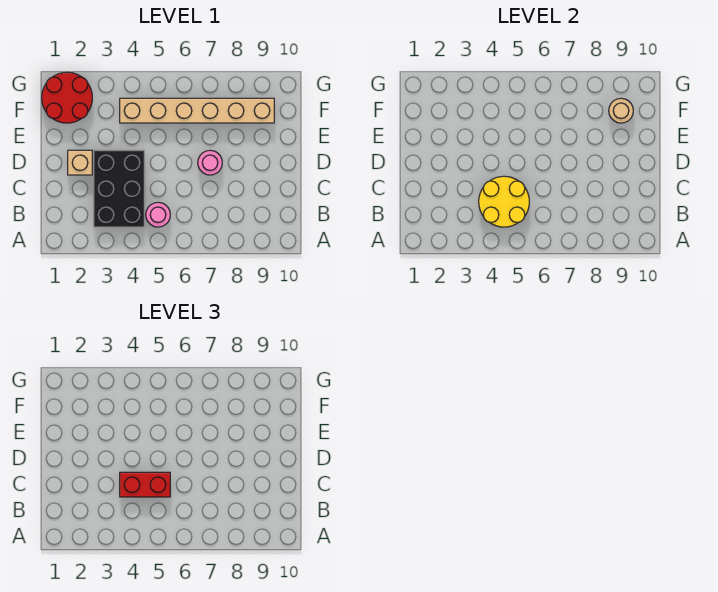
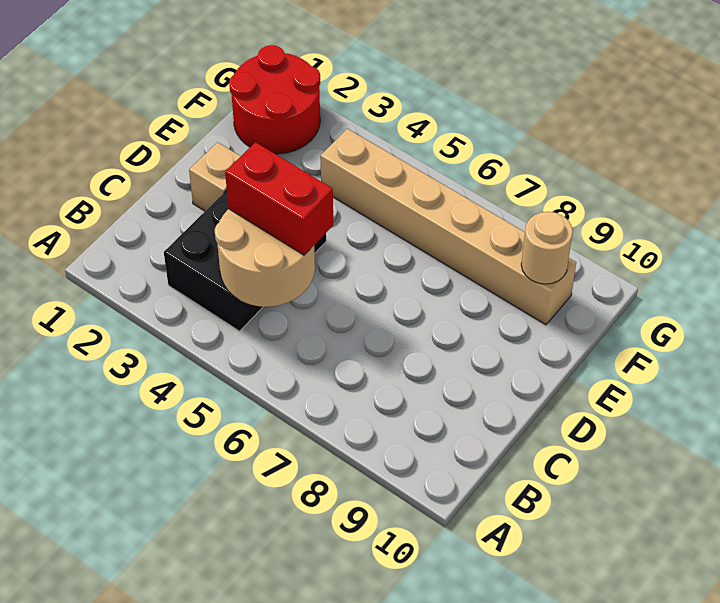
yellow 2x2 round brick [479,176,529,227] -> tan 2x2 round brick [215,209,315,307]
pink 1x1 round brick [146,202,170,227] -> none
pink 1x1 round brick [198,150,222,175] -> none

